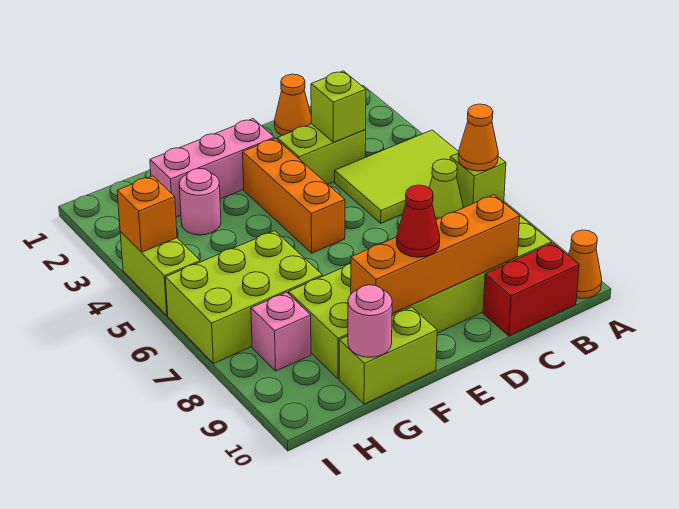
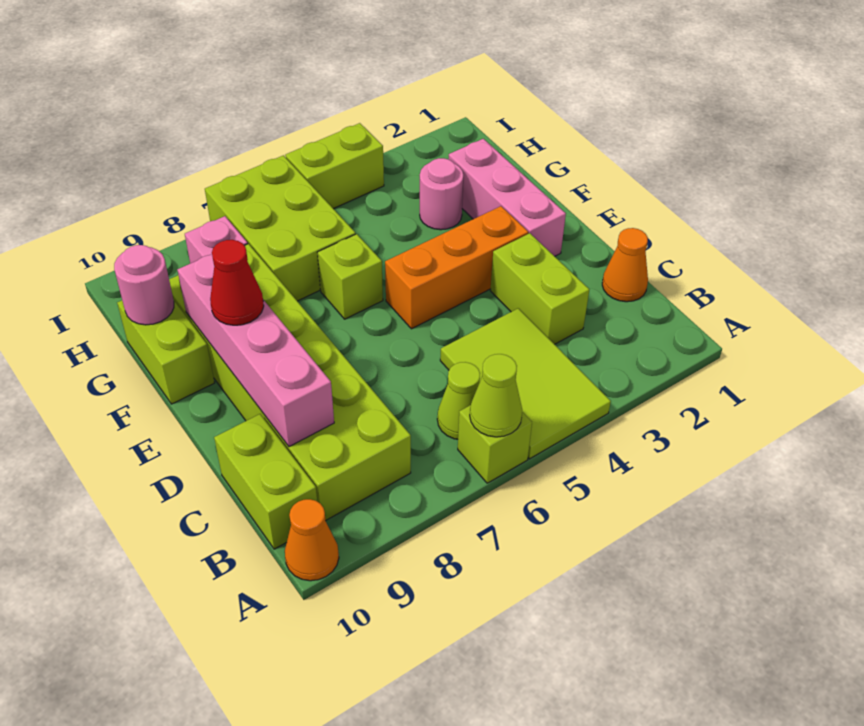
orange 1x1 cone [458,104,498,171] -> lime 1x1 cone [470,354,522,437]
red 1x2 brick [483,243,579,336] -> lime 1x2 brick [214,414,317,549]
lime 1x1 brick [311,71,366,142] -> lime 1x1 brick moved to [317,234,383,319]
orange 1x4 brick [351,195,520,314] -> pink 1x4 brick [177,254,334,447]
orange 1x1 brick [117,176,177,252] -> none

